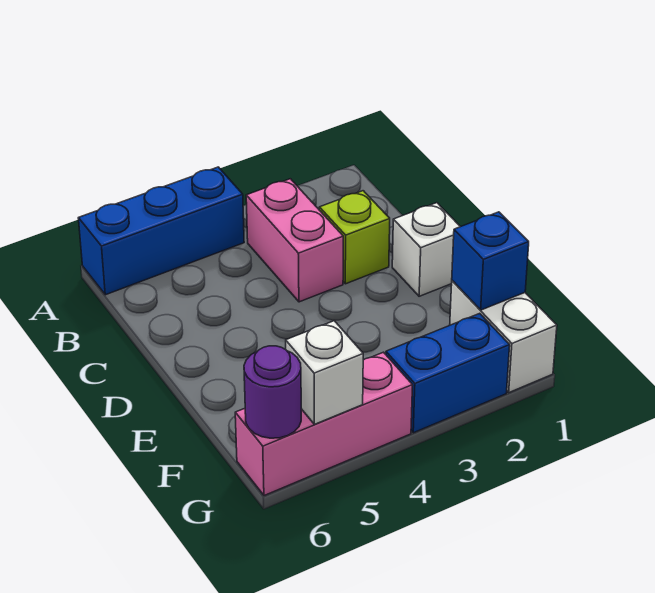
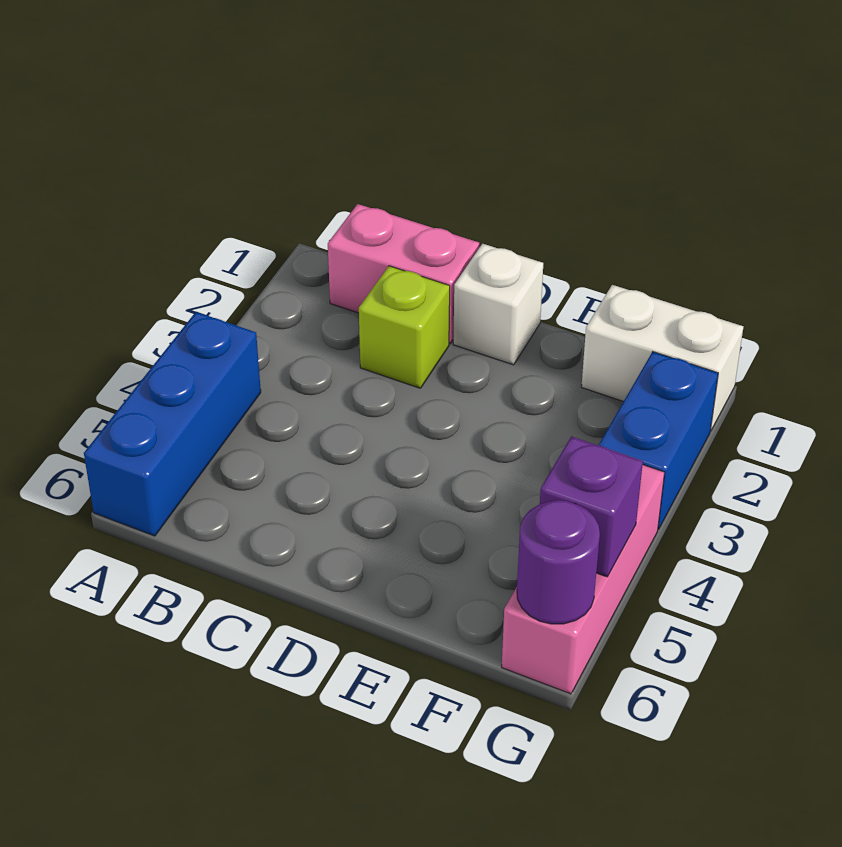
pink 1x2 brick [246,179,343,302] -> pink 1x2 brick moved to [328,204,479,344]
blue 1x1 brick [452,212,529,310] -> none
white 1x1 brick [286,321,363,424] -> purple 1x1 brick [540,436,643,577]

